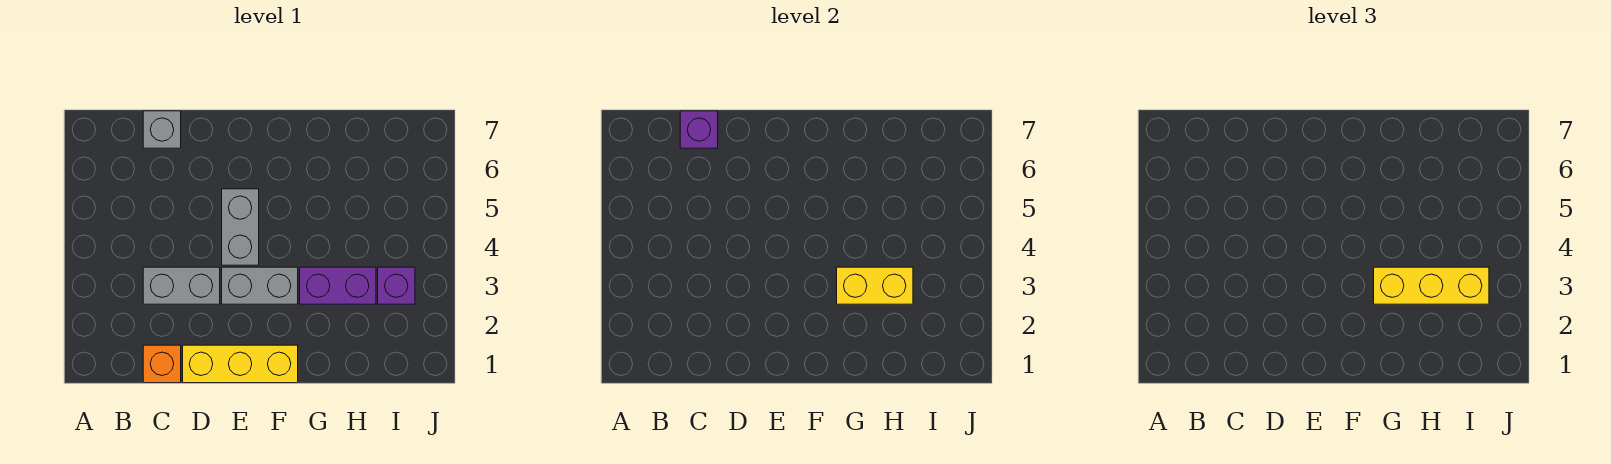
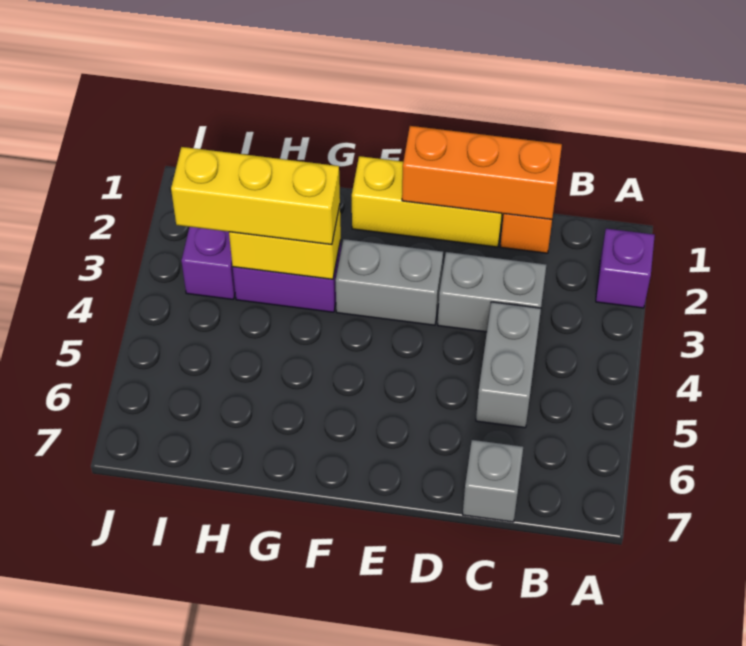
none -> orange 1x3 brick [402,126,562,219]
purple 1x1 brick [680,111,718,148] -> purple 1x1 brick moved to [596,229,655,308]
grey 1x2 brick [222,189,259,265] -> grey 1x2 brick moved to [476,302,541,428]

